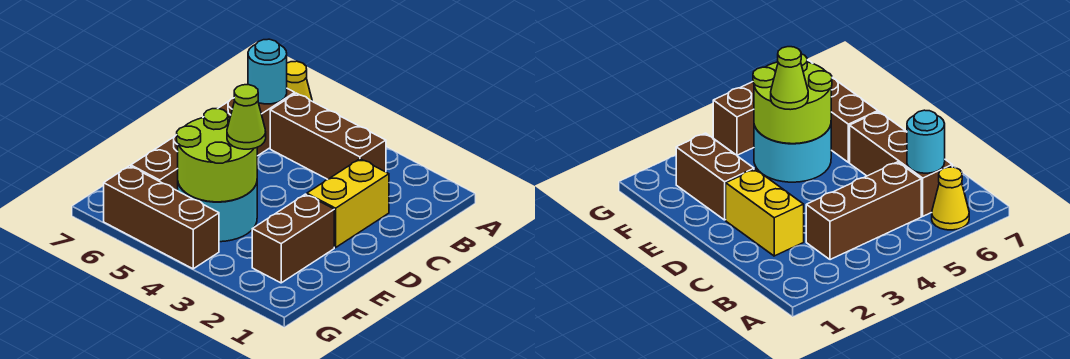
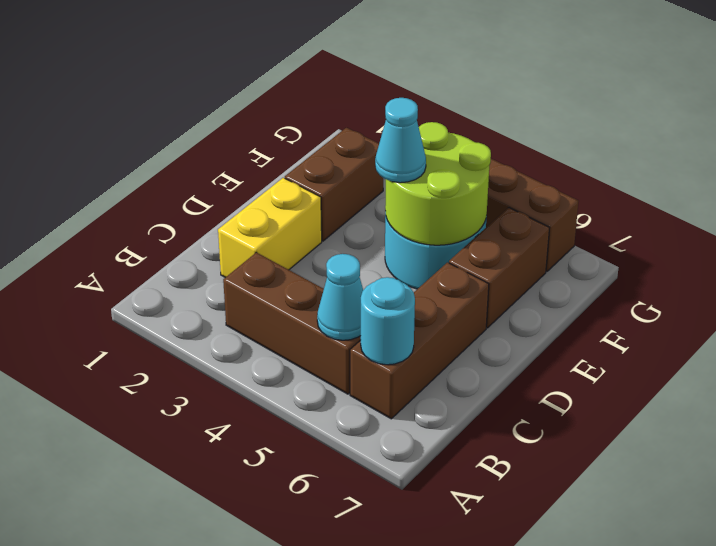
yellow 1x1 cone [287,61,312,101] -> none
none -> cyan 1x1 cone [317,254,363,340]
lime 1x1 cone [227,85,266,149] -> cyan 1x1 cone [375,98,426,183]

